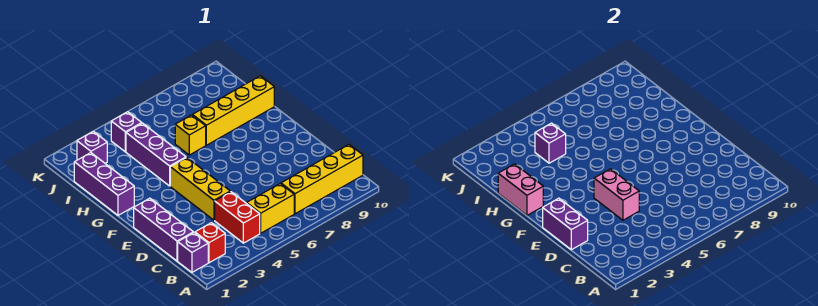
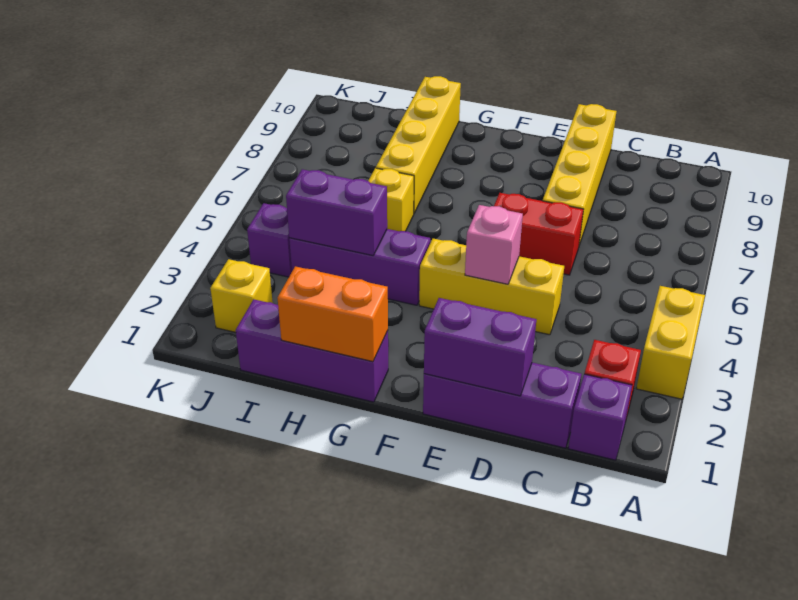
red 1x2 brick [215,192,260,243] -> red 1x2 brick moved to [494,193,584,275]
yellow 1x2 brick [247,184,294,233] -> yellow 1x2 brick moved to [636,286,705,399]
yellow 1x4 brick [281,145,363,214] -> yellow 1x4 brick moved to [543,104,616,245]
pink 1x2 brick [594,169,639,220] -> pink 1x1 brick [465,205,523,284]
pink 1x2 brick [498,164,543,215] -> orange 1x2 brick [278,266,388,362]
purple 1x1 brick [535,123,566,163] -> purple 1x2 brick [286,169,387,255]
purple 1x1 brick [77,131,107,163] -> yellow 1x1 brick [210,259,273,332]

